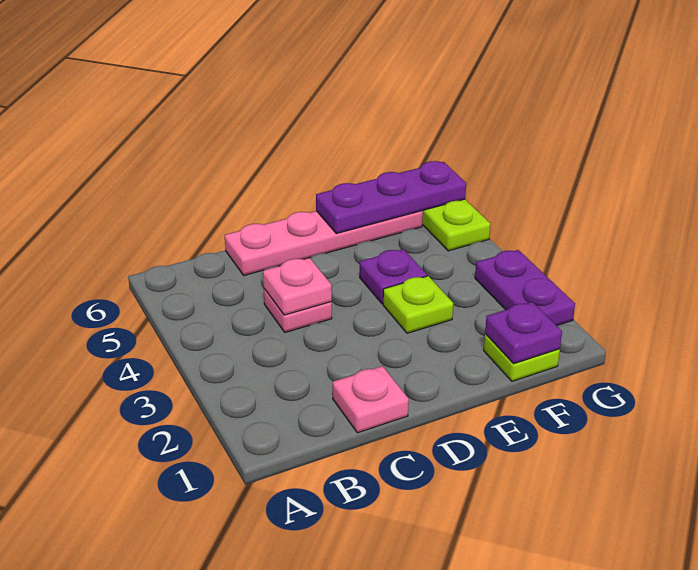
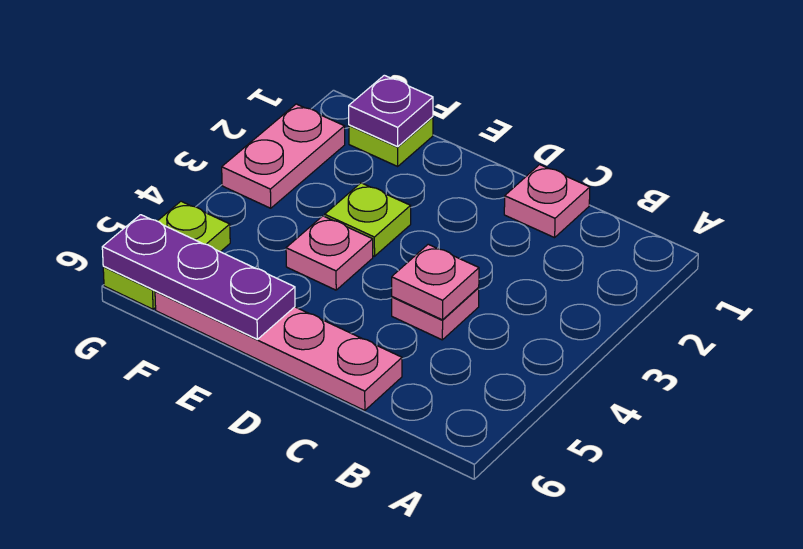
purple 1x1 plate [360,249,427,304] -> pink 1x1 plate [286,216,373,290]
purple 1x2 plate [475,250,575,326] -> pink 1x2 plate [222,104,345,208]

